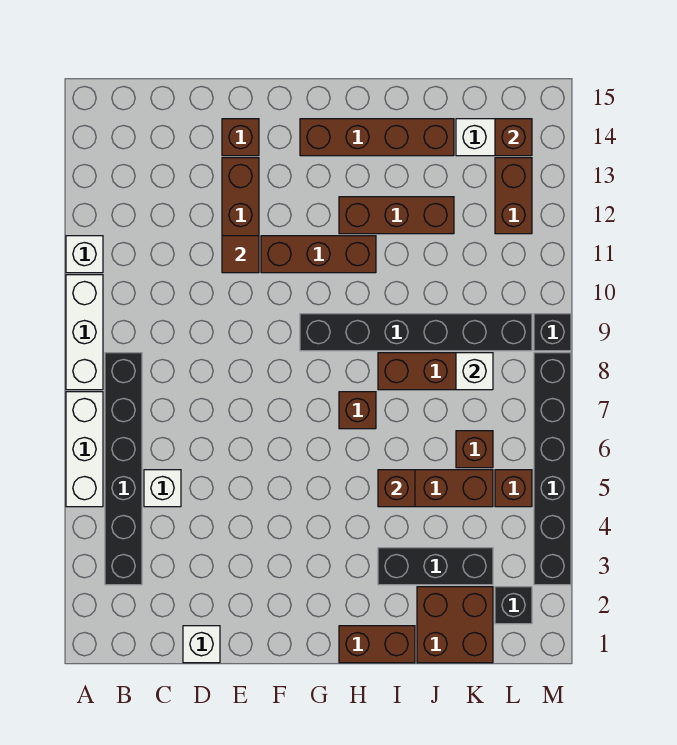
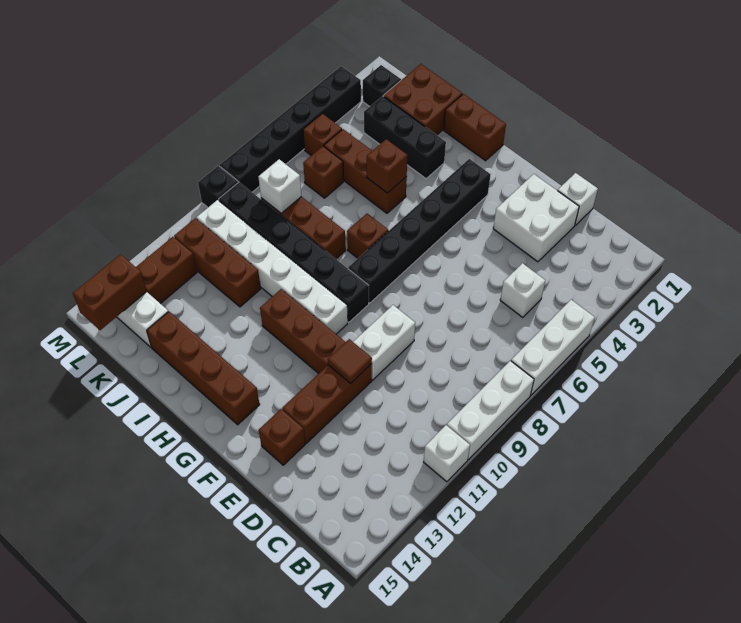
black 1x6 brick [105,353,142,585] -> black 1x6 brick moved to [348,159,491,303]
none -> white 2x2 brick [493,174,579,262]
none -> white 1x2 brick [353,305,415,380]
none -> white 1x6 brick [197,200,348,334]
brown 1x3 brick [339,197,454,234] -> brown 1x3 brick moved to [174,218,261,307]
brown 1x1 brick [495,119,532,156] -> brown 1x2 brick [73,254,147,330]

